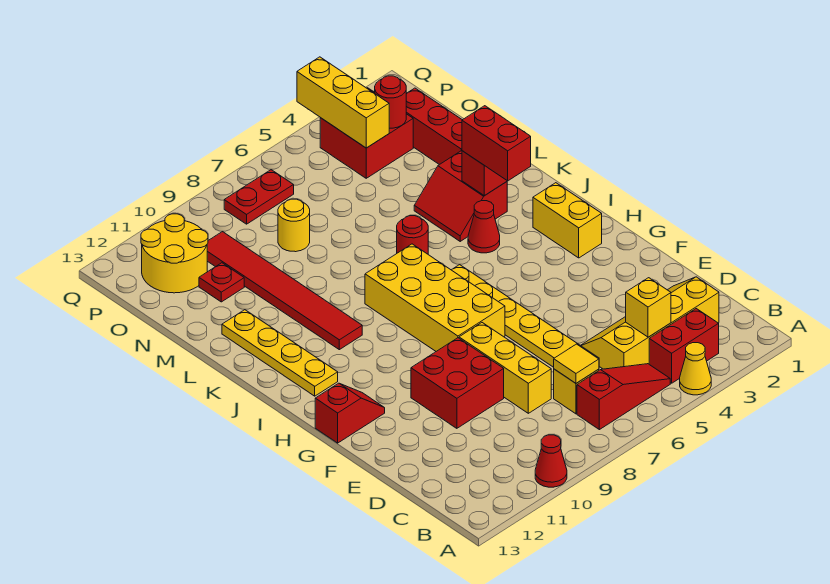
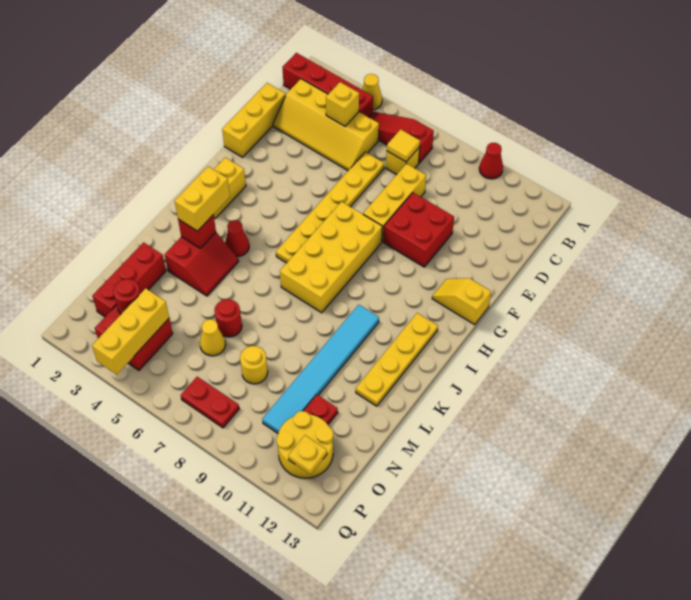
red 1x2 brick [649,309,719,383] -> red 1x4 brick [282,53,373,117]
none -> yellow 1x3 brick [222,83,285,157]
red 1x2 slope [315,383,385,443] -> yellow 1x2 slope [432,278,491,325]
red 1x2 brick [462,106,531,181] -> yellow 1x2 brick [175,166,230,231]
red 1x6 tile [207,231,362,350] -> cyan 1x6 tile [262,305,379,433]
red 1x1 round brick [397,216,428,254] -> red 1x1 round brick moved to [214,299,242,337]
none -> yellow 1x1 cone [200,319,226,356]
none -> yellow 1x1 plate [288,435,327,474]

